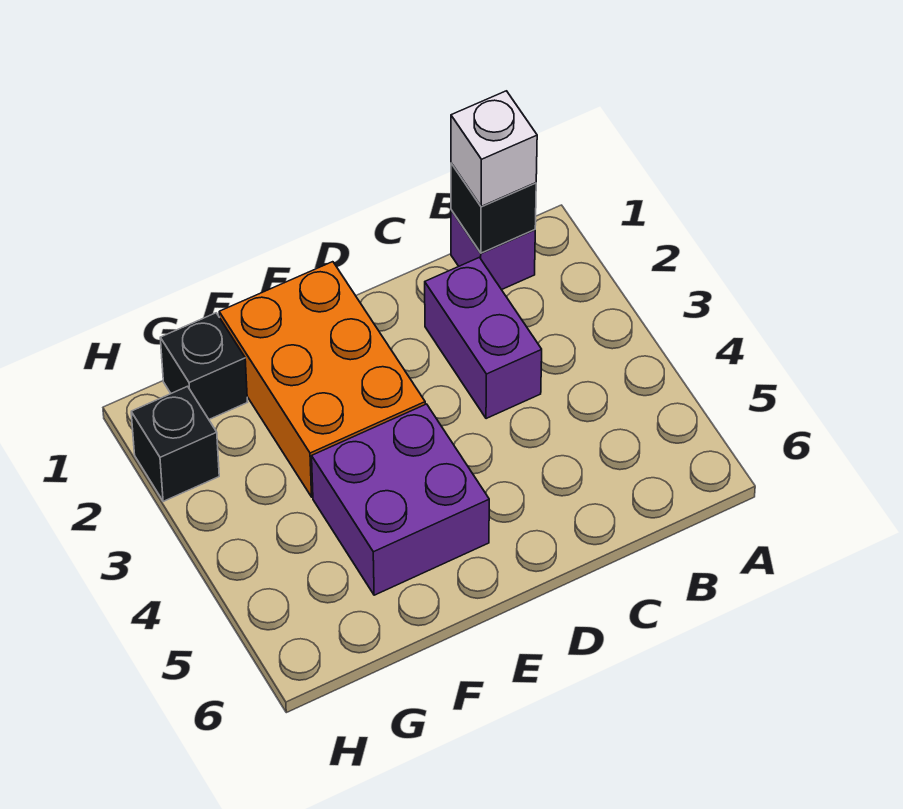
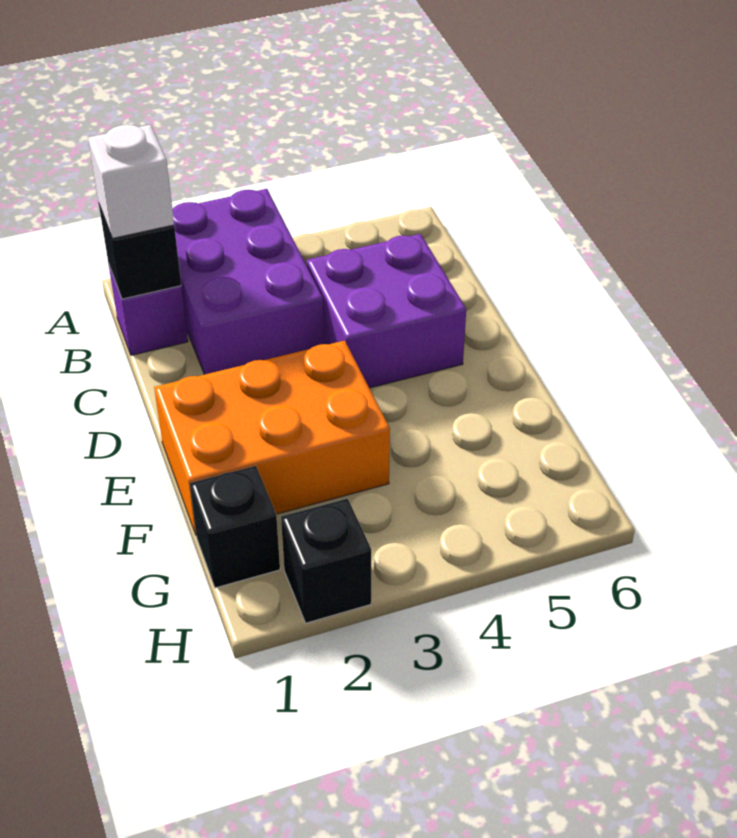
purple 1x2 brick [425,257,542,419] -> purple 2x3 brick [172,189,324,375]
purple 2x2 brick [312,404,489,595] -> purple 2x2 brick moved to [307,234,466,388]

